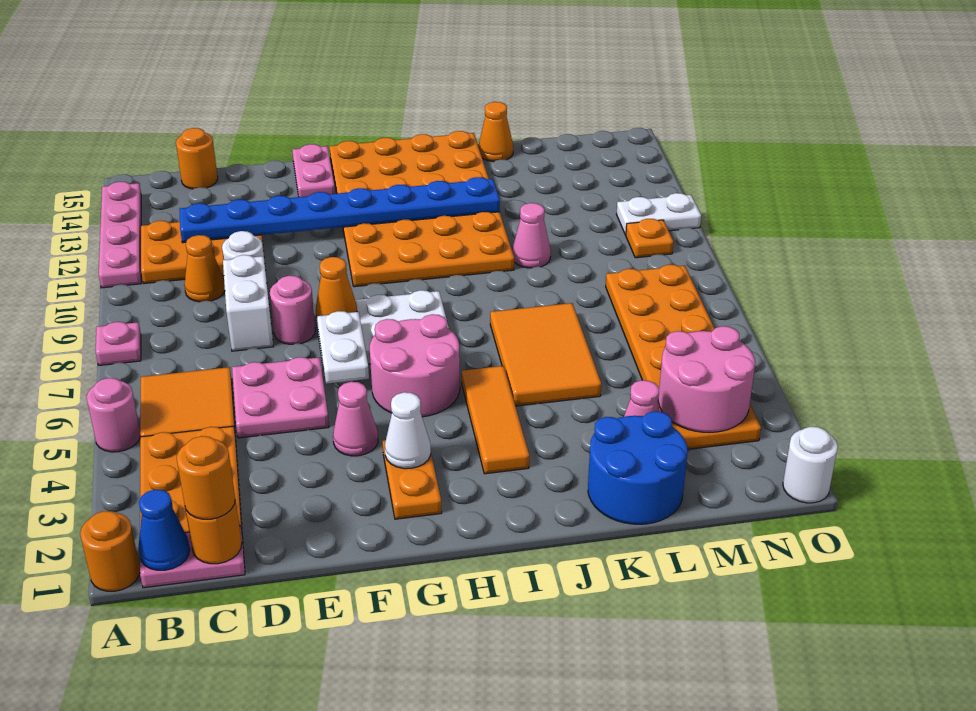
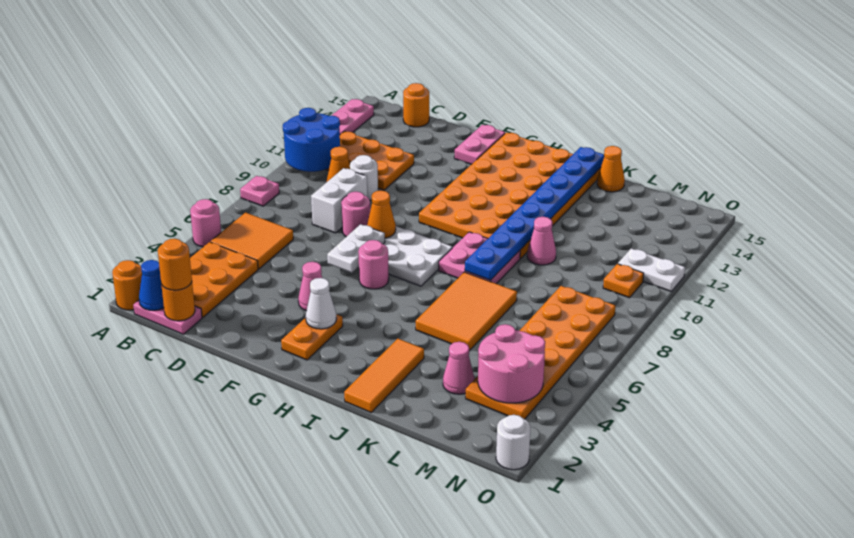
blue 1x8 plate [180,177,500,243] -> blue 1x8 plate turned to [465,147,604,280]
pink 2x2 plate [232,357,329,438] -> pink 2x2 plate moved to [439,232,520,284]
pink 2x2 round brick [370,314,460,417] -> pink 1x1 round brick [358,240,389,289]
orange 1x3 tile [462,366,529,474] -> orange 1x3 tile moved to [344,339,424,412]
blue 2x2 round brick [588,411,688,524] -> blue 2x2 round brick moved to [283,108,340,172]

